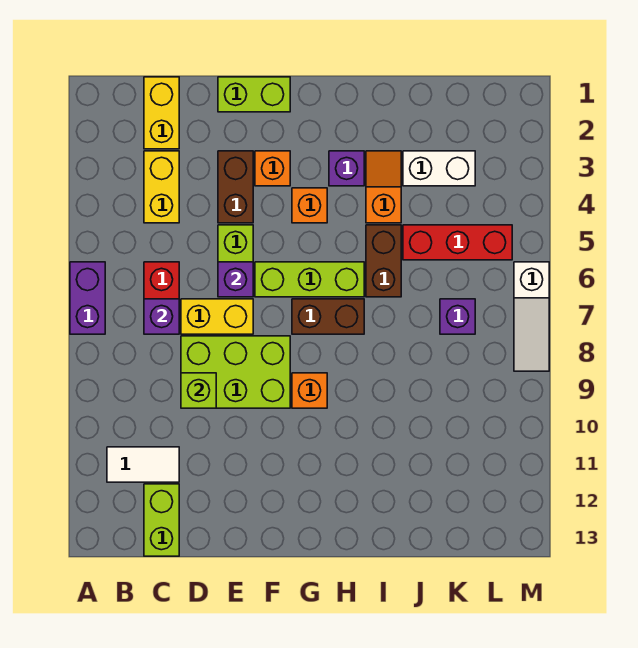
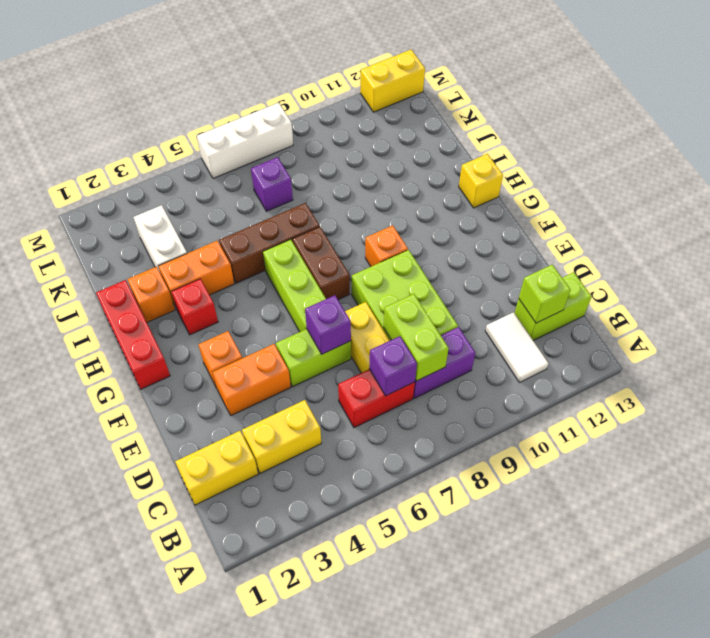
purple 1x2 brick [70,262,105,334] -> purple 1x2 brick moved to [413,327,475,398]
lime 1x1 brick [181,373,216,408] -> lime 1x1 brick moved to [519,265,571,323]
lime 1x2 brick [218,77,290,112] -> lime 1x2 brick moved to [384,294,449,381]
brown 1x2 brick [218,151,253,223] -> orange 1x2 brick [212,344,291,415]
orange 1x1 brick [292,188,327,223] -> orange 1x1 brick moved to [127,267,175,322]
purple 1x1 brick [329,151,364,186] -> red 1x1 brick [171,279,218,335]
none -> yellow 1x1 brick [459,154,503,208]
orange 1x2 slope [366,151,401,223] -> orange 1x2 brick [158,241,234,307]
brown 1x2 brick [366,225,401,297] -> brown 1x3 brick [219,203,320,283]
red 1x3 brick [403,225,512,260] -> red 1x3 brick moved to [96,280,170,389]
white 1x3 slope [514,262,549,371] -> white 1x3 brick [197,103,293,178]
none -> yellow 1x2 brick [360,50,425,112]

